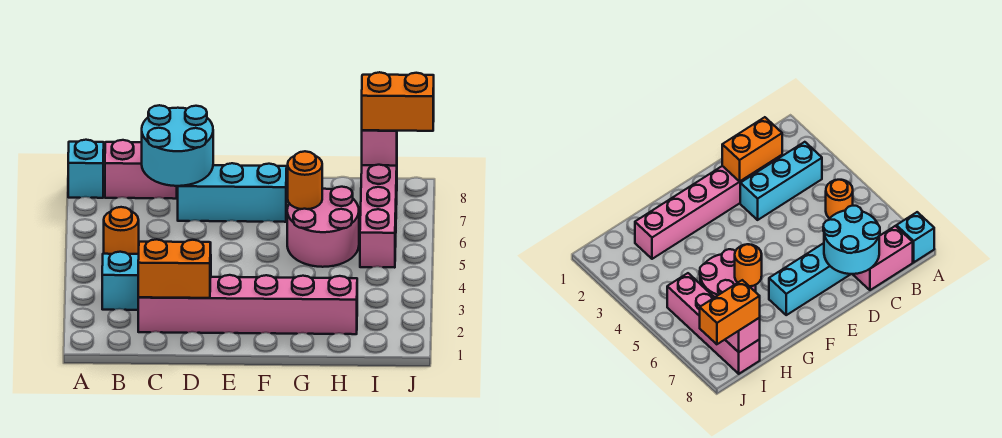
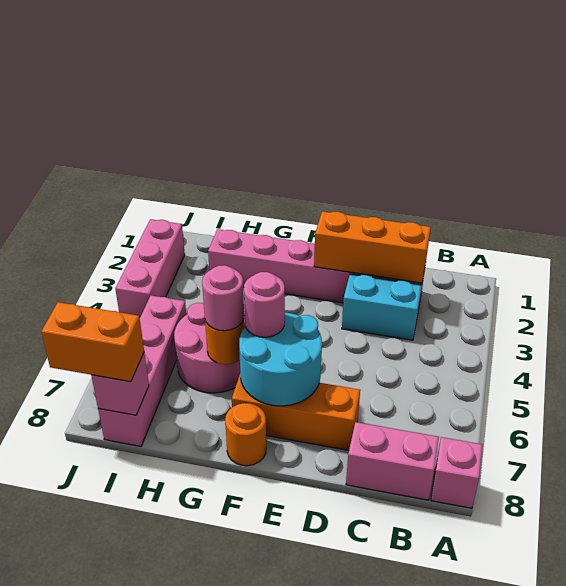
cyan 1x1 brick [68,140,104,198] -> pink 1x1 brick [431,437,483,508]
cyan 1x3 brick [102,252,139,310] -> cyan 1x2 brick [342,274,422,340]
orange 1x1 round brick [104,207,139,254] -> orange 1x1 round brick moved to [225,403,266,466]
orange 1x2 brick [138,239,211,298] -> orange 1x3 brick [314,211,431,283]
cyan 2x2 round brick [142,105,213,186] -> cyan 2x2 round brick moved to [239,313,322,406]
cyan 1x3 brick [178,163,287,222] -> orange 1x3 brick [232,375,360,450]
none -> pink 1x1 round brick [244,272,285,337]
none -> pink 1x1 round brick [202,265,244,331]
none -> pink 1x3 brick [115,219,185,317]

